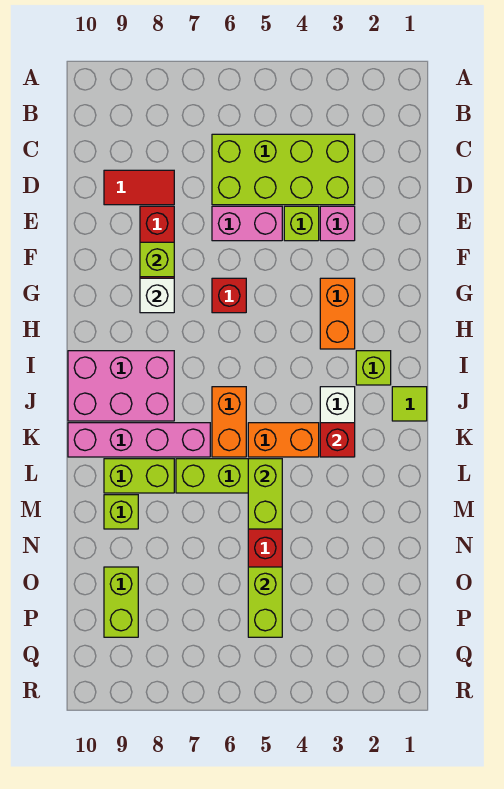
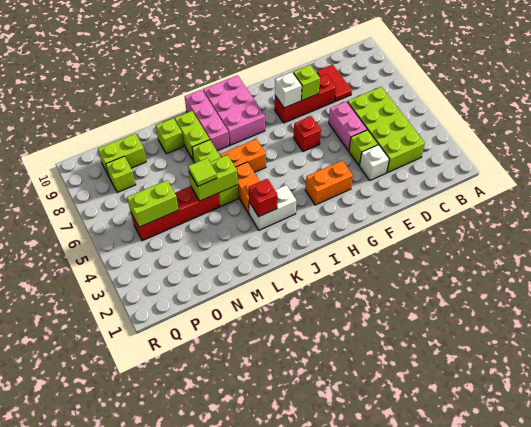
pink 1x1 brick [320,206,355,241] -> white 1x1 brick [359,144,389,180]
lime 1x1 brick [356,351,391,385] -> lime 1x1 brick moved to [106,156,136,193]
lime 1x1 tile [392,387,427,421] -> lime 1x1 tile moved to [188,158,217,186]
pink 1x4 brick [68,423,210,457] -> pink 1x3 brick [185,90,229,151]

